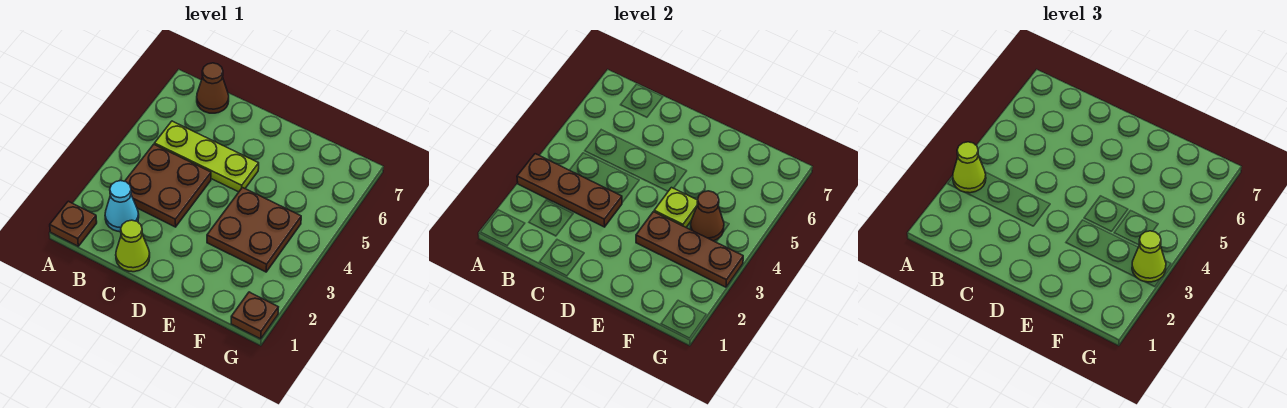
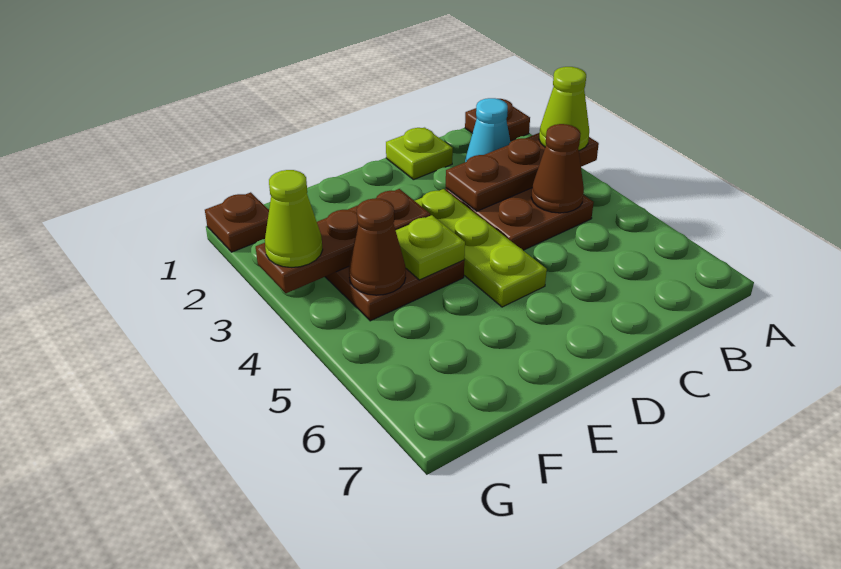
lime 1x3 plate [155,121,259,192] -> lime 1x3 plate turned to [415,189,547,307]
brown 1x1 cone [197,63,229,113] -> brown 1x1 cone moved to [531,124,584,213]
lime 1x1 cone [116,220,150,272] -> lime 1x1 plate [386,128,453,180]

